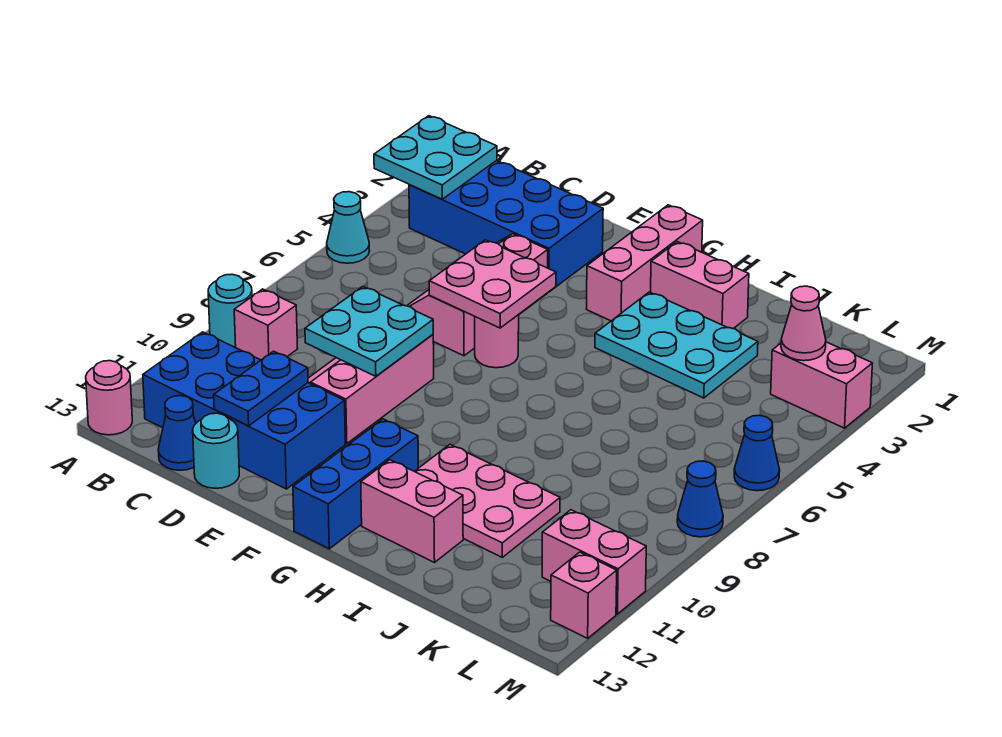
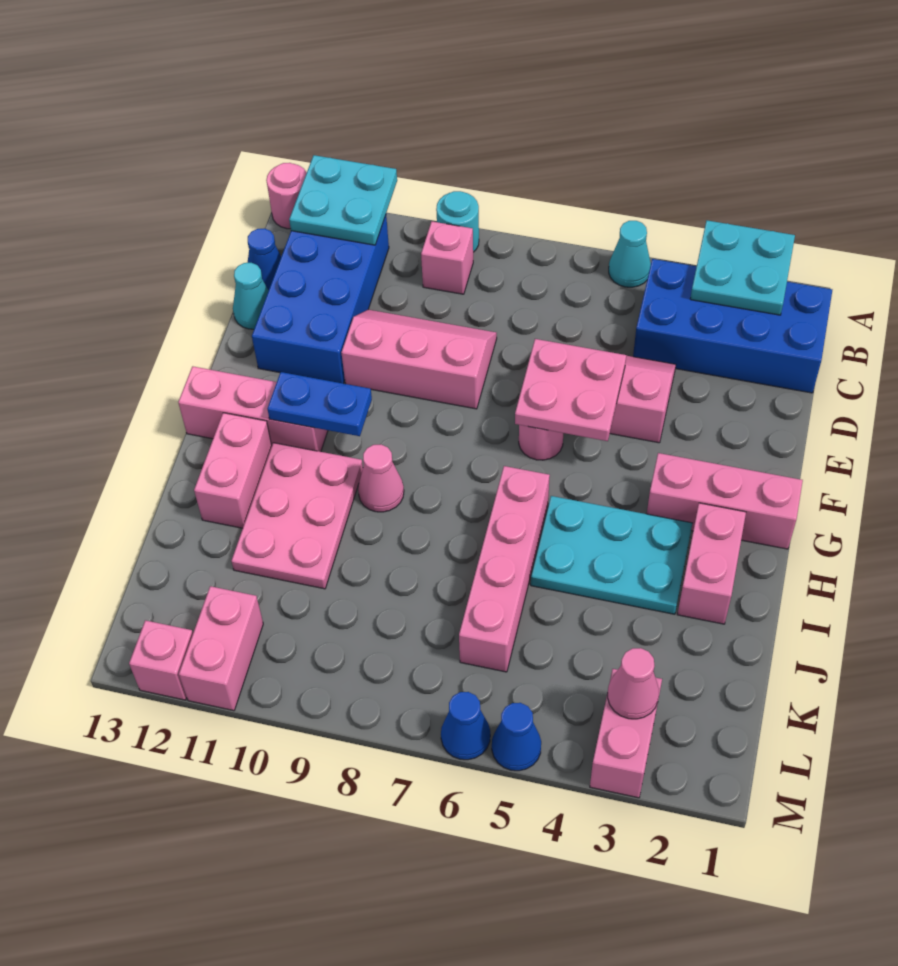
blue 2x4 brick [409,160,603,292] -> blue 2x4 brick turned to [633,259,832,393]
cyan 2x2 plate [305,286,433,376] -> cyan 2x2 plate moved to [289,155,397,245]
blue 1x2 plate [214,351,308,426] -> blue 1x2 plate moved to [267,372,372,436]
cyan 1x1 round brick [193,413,239,488] -> cyan 1x1 cone [233,263,269,329]
blue 1x3 brick [293,419,418,549] -> pink 1x3 brick [178,366,328,452]
cyan 2x3 plate [595,292,758,398] -> cyan 2x3 plate turned to [531,496,692,614]
none -> pink 1x4 brick [459,466,550,672]
none -> pink 1x1 cone [358,444,404,512]
blue 1x1 cone [677,461,723,537] -> blue 1x1 cone moved to [492,703,541,771]

